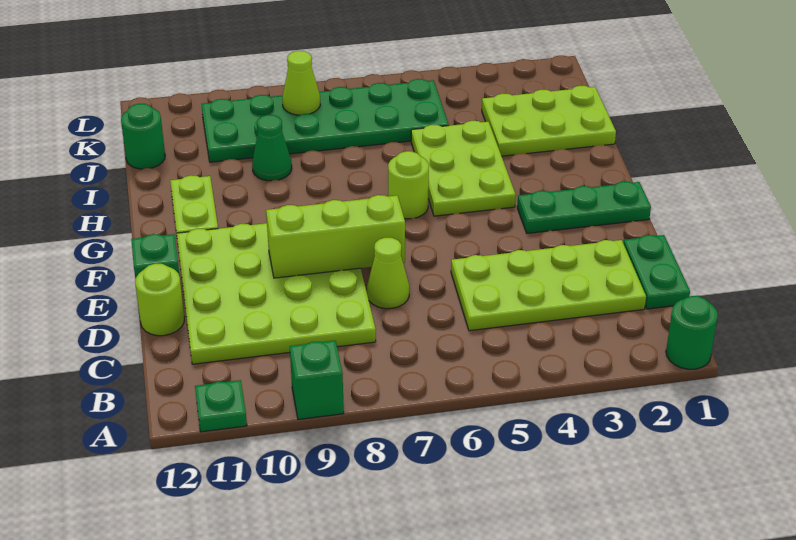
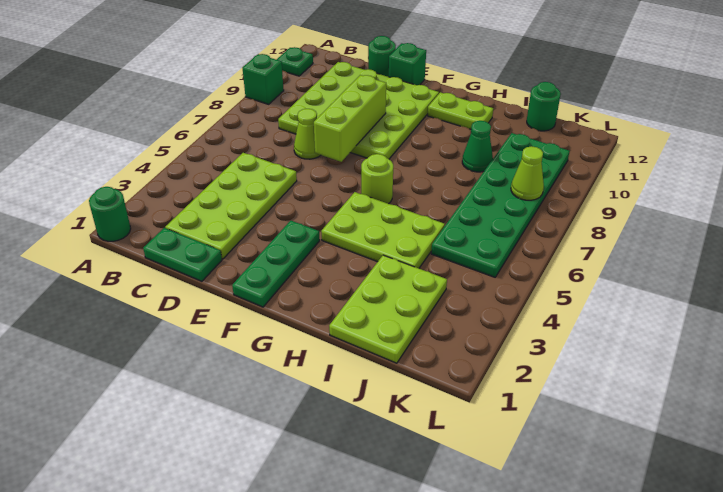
lime 1x1 round brick [135,264,184,336] -> green 1x1 round brick [368,36,396,77]

